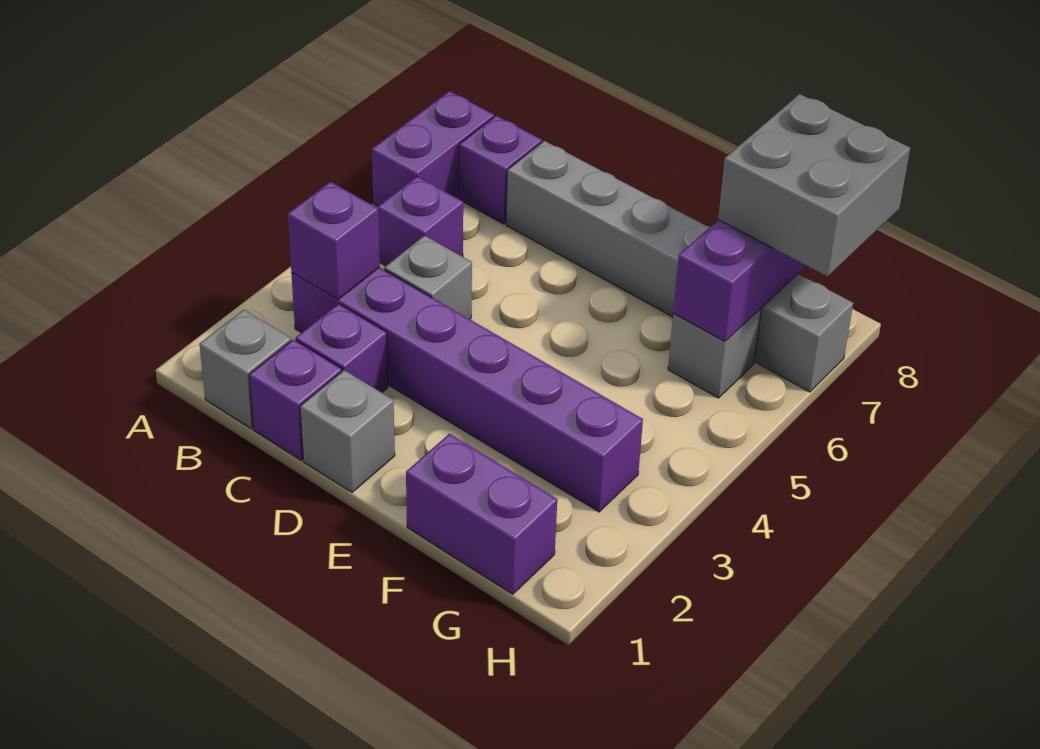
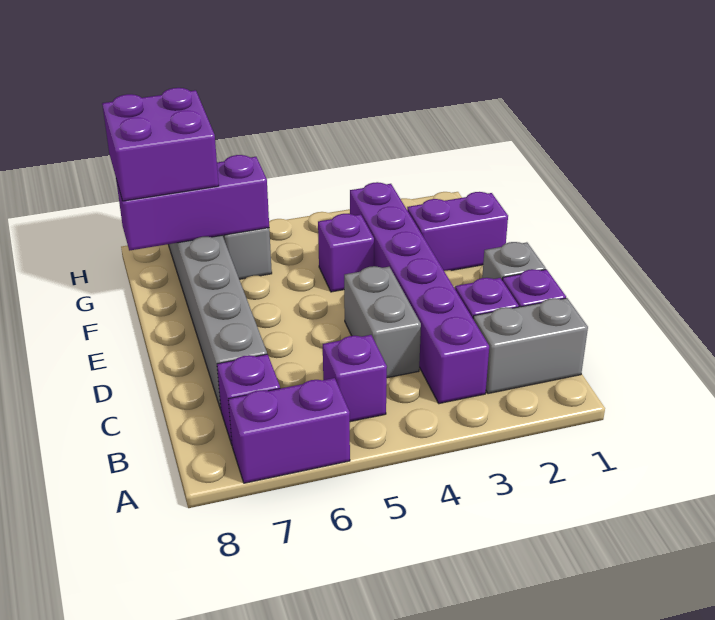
grey 1x1 brick [200,310,291,429] -> grey 1x2 brick [473,298,588,394]
purple 1x1 brick [288,182,380,300] -> purple 1x1 brick moved to [318,214,374,292]
grey 1x1 brick [384,235,472,319] -> grey 1x2 brick [344,266,421,378]
purple 1x2 brick [406,434,557,594] -> purple 1x2 brick turned to [407,192,508,271]
grey 2x2 brick [718,94,910,277] -> purple 2x2 brick [102,88,219,201]

